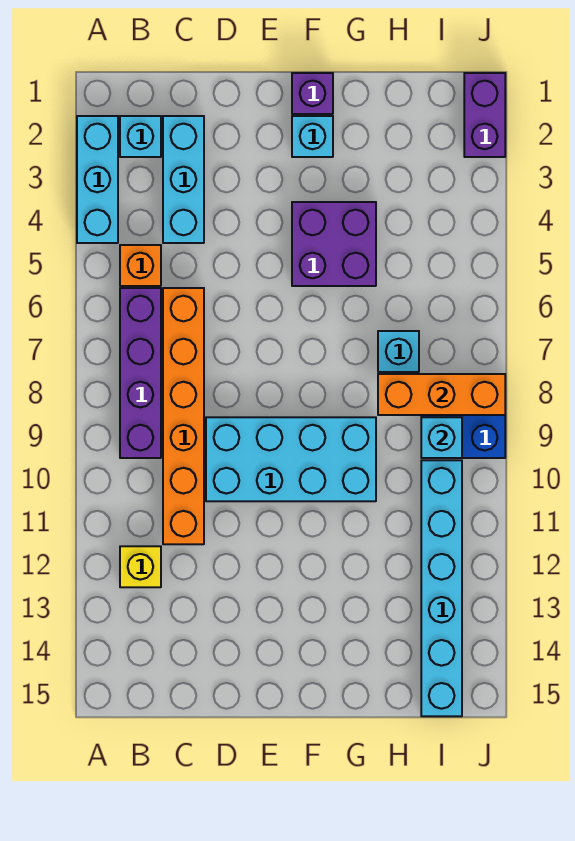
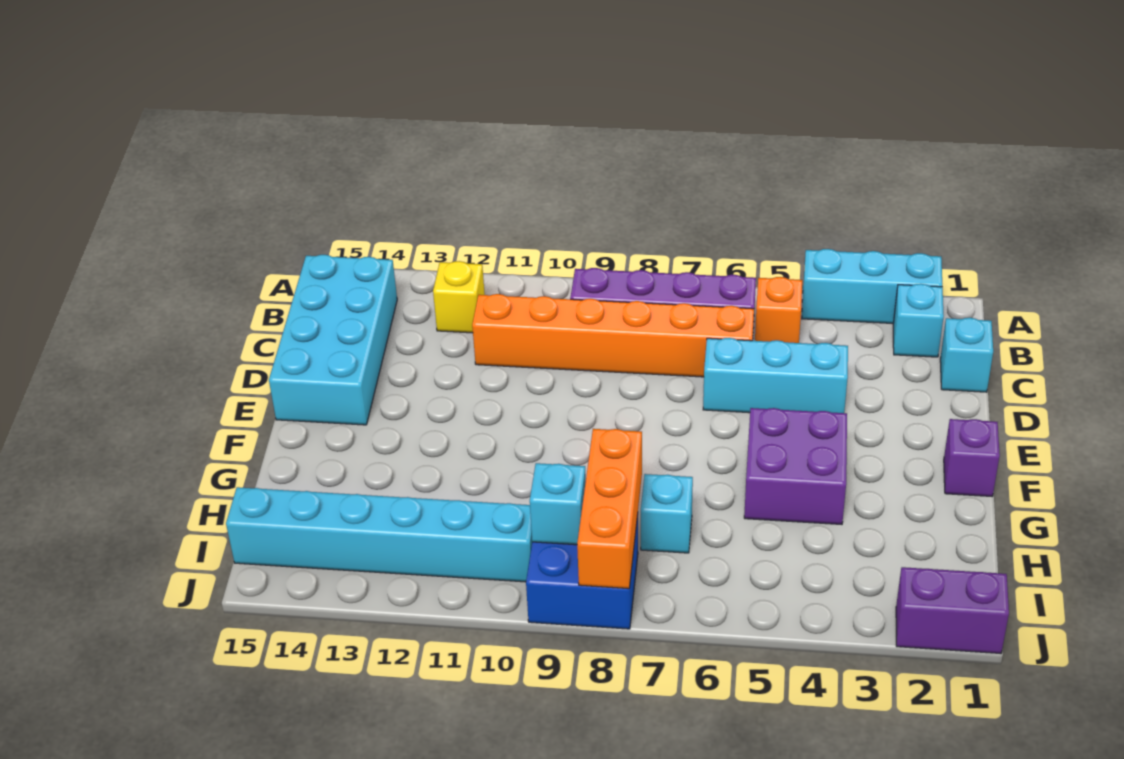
cyan 1x3 brick [163,116,204,243] -> cyan 1x3 brick moved to [703,338,848,413]
cyan 2x4 brick [206,417,376,501] -> cyan 2x4 brick moved to [269,255,397,425]
cyan 1x1 brick [292,116,333,157] -> cyan 1x1 brick moved to [940,318,993,392]

